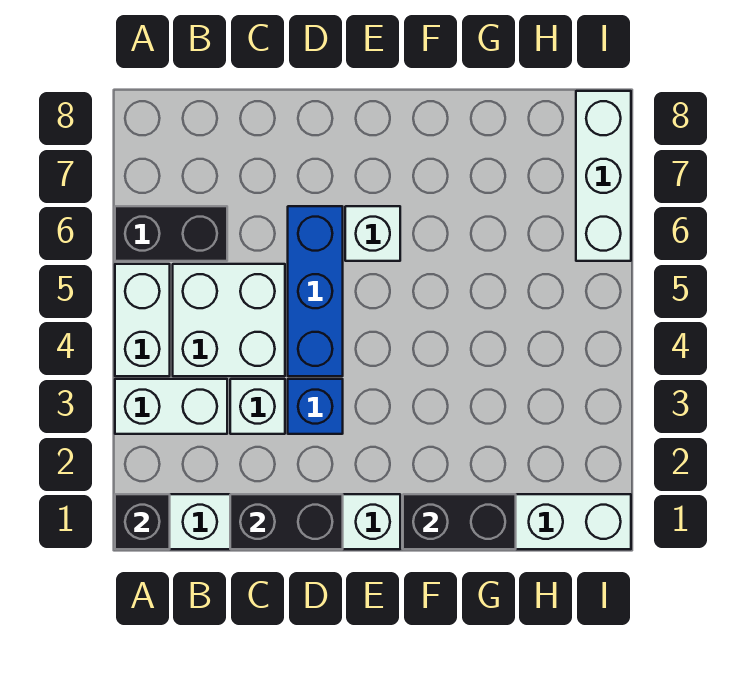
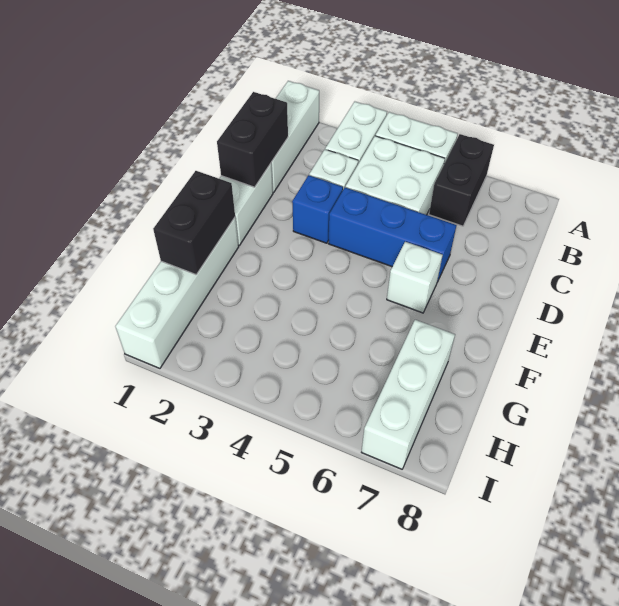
black 1x1 brick [115,494,170,549] -> none
white 1x3 brick [576,91,631,261] -> white 1x3 brick turned to [362,320,455,469]

